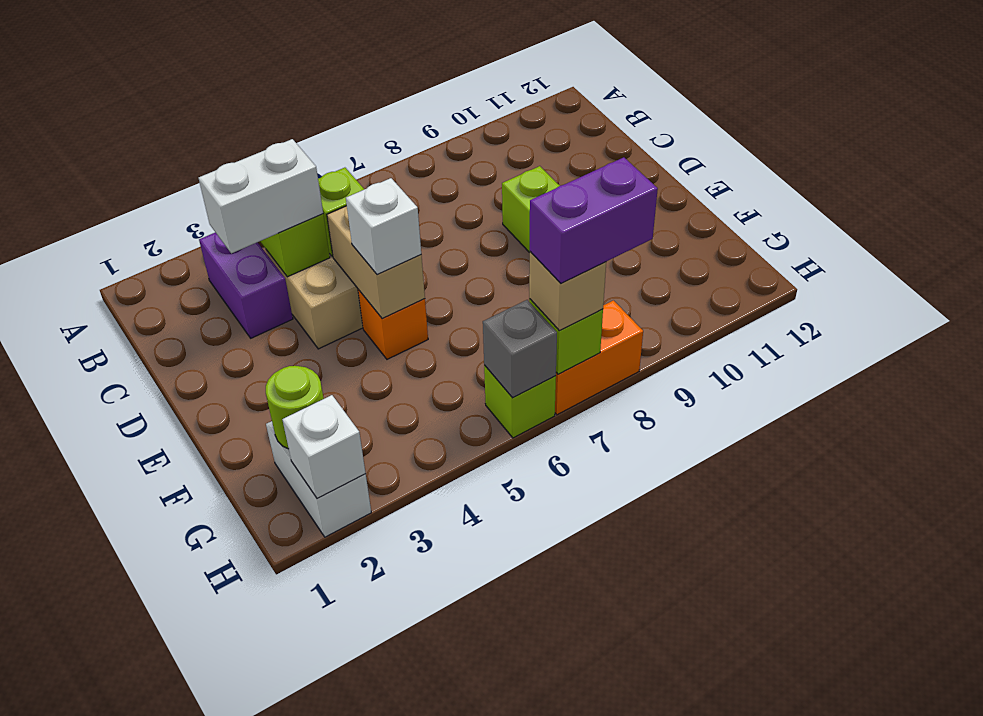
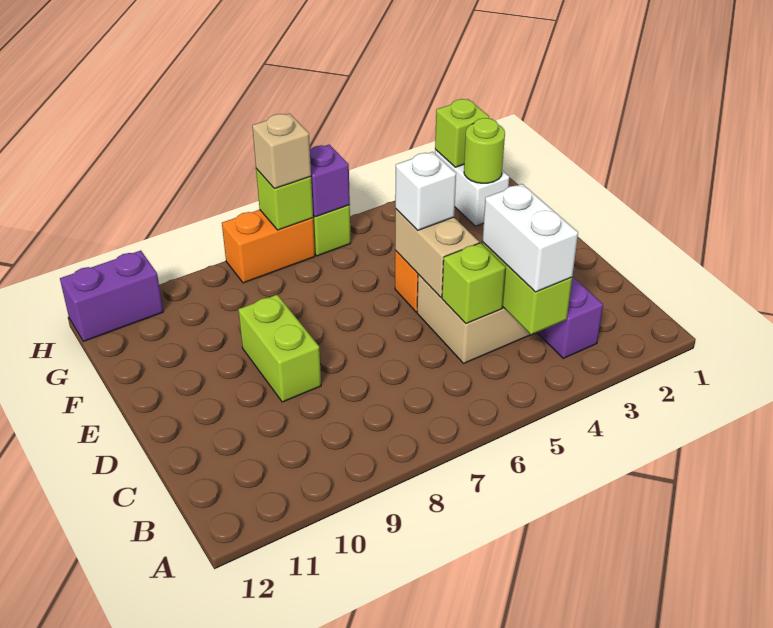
white 1x2 brick [199,139,323,254] -> white 1x2 brick turned to [482,184,578,292]
white 1x1 brick [282,395,366,498] -> lime 1x1 brick [435,99,489,167]
grey 1x1 brick [483,300,557,398] -> purple 1x1 brick [310,145,350,217]
purple 1x2 brick [530,157,658,283] -> purple 1x2 brick moved to [60,251,163,342]

